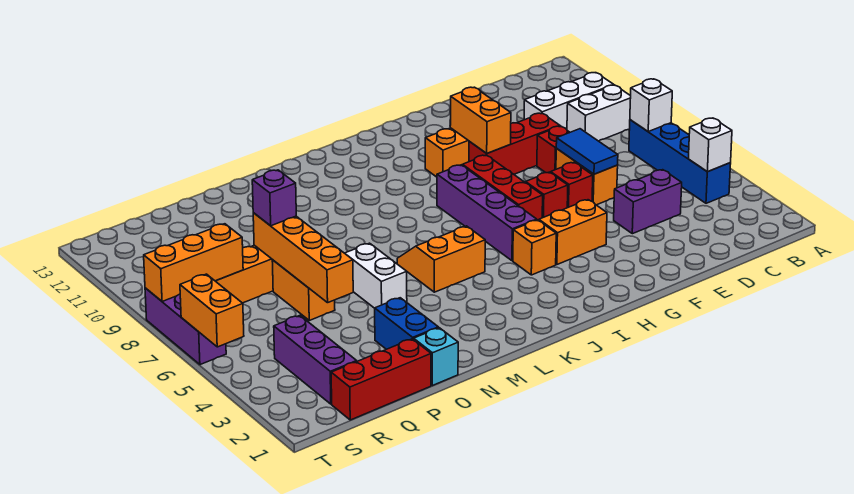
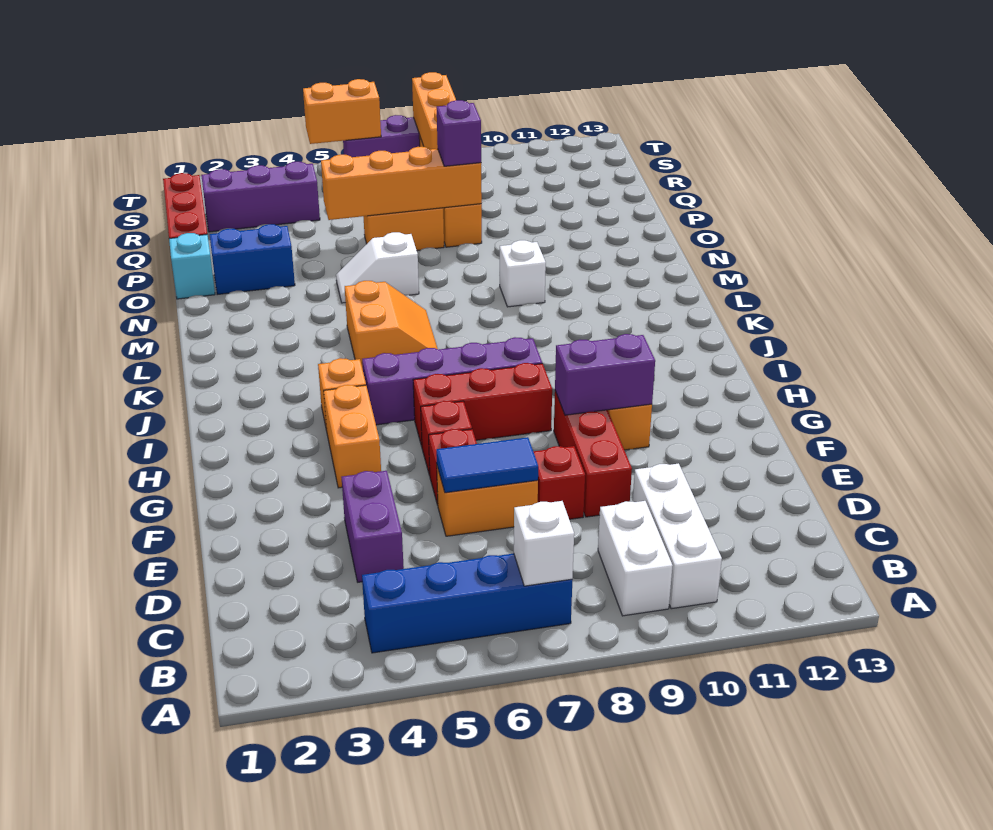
white 1x1 brick [688,118,732,172] -> white 1x1 brick moved to [500,240,546,307]
orange 1x2 brick [450,87,511,153] -> purple 1x2 brick [555,334,655,415]
white 1x2 brick [345,243,407,308] -> white 1x2 slope [336,232,419,303]

